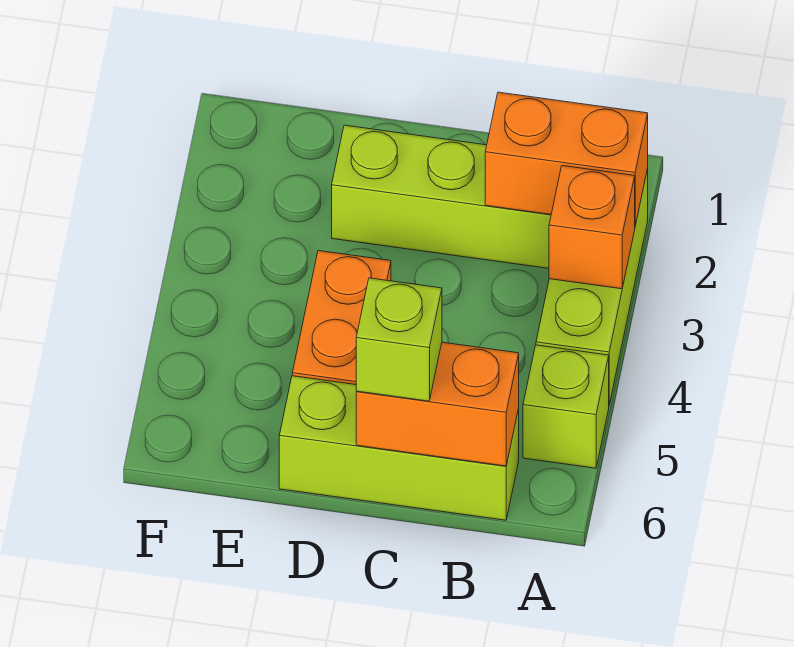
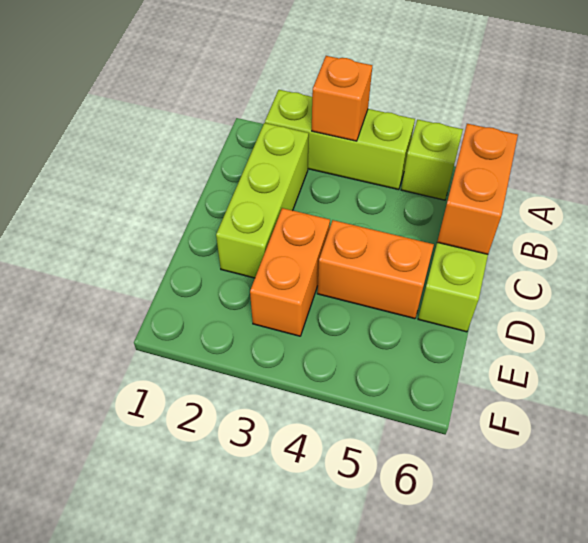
orange 1x2 brick [485,92,648,225] -> orange 1x2 brick moved to [250,208,330,336]
lime 1x1 brick [356,278,442,401] -> none

